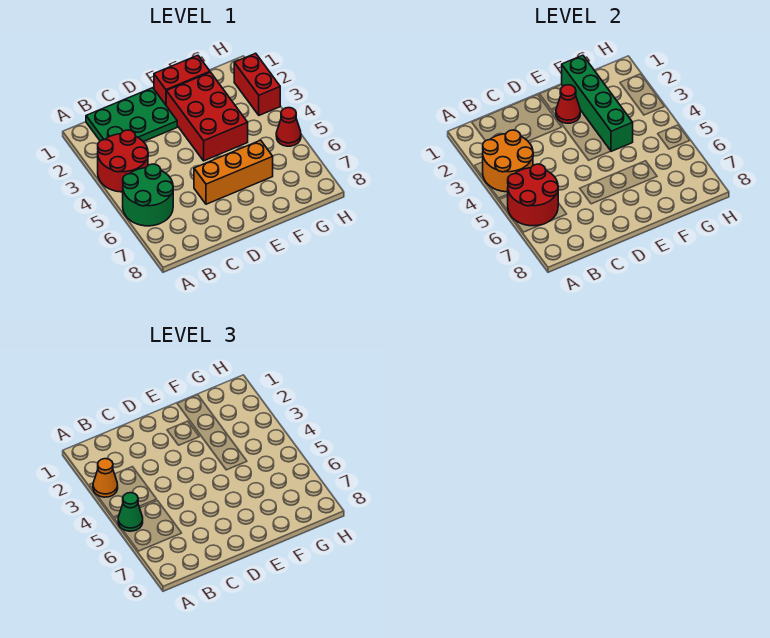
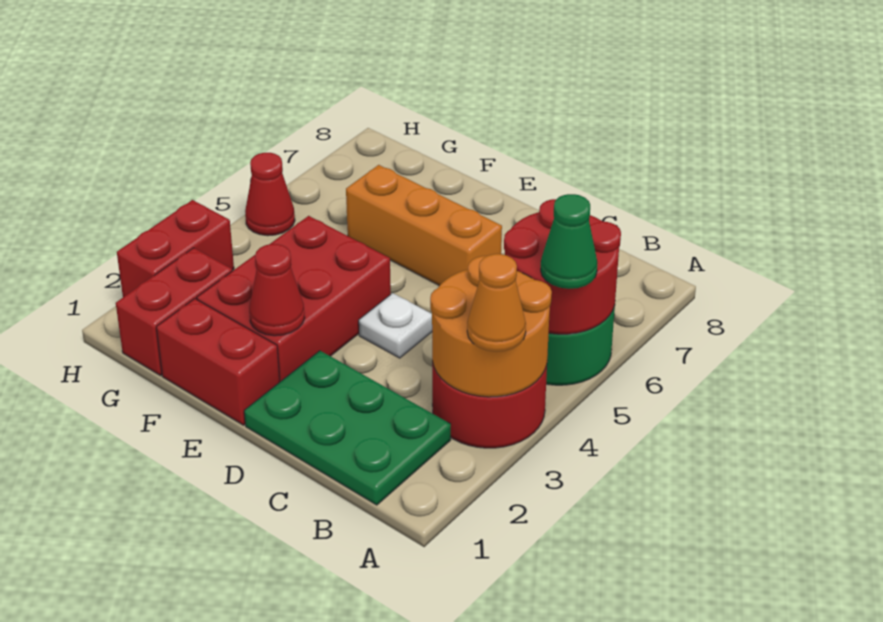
none -> white 1x1 plate [359,293,432,358]
green 1x4 brick [562,55,633,151] -> none
none -> red 1x2 brick [116,248,232,375]

